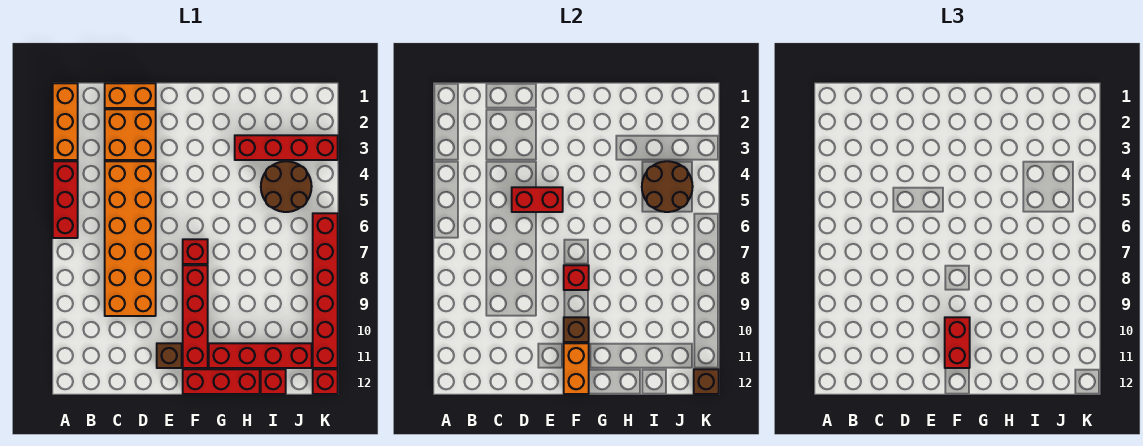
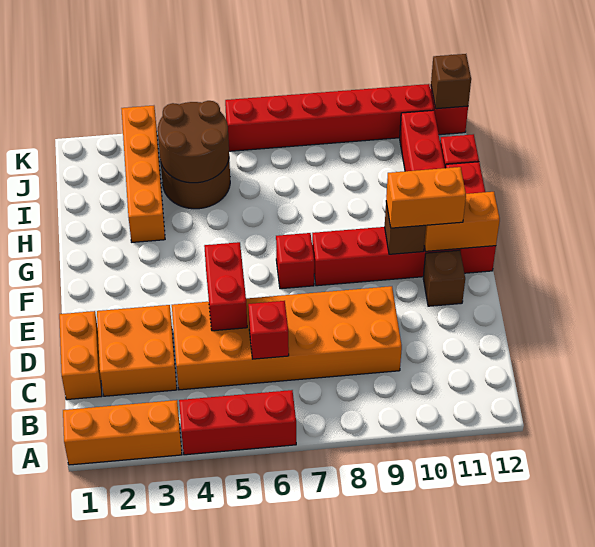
red 1x1 brick [564,265,589,290] -> red 1x1 brick moved to [248,301,289,359]
red 1x2 brick [945,317,970,368] -> orange 1x2 brick [386,167,466,228]
red 1x4 brick [235,135,338,160] -> orange 1x4 brick [121,106,165,242]

